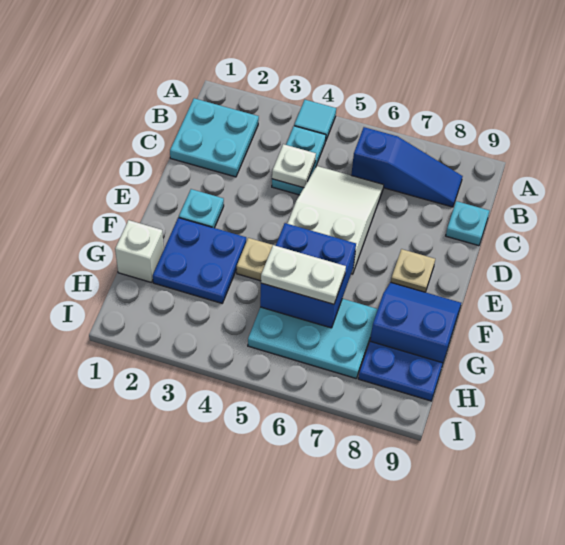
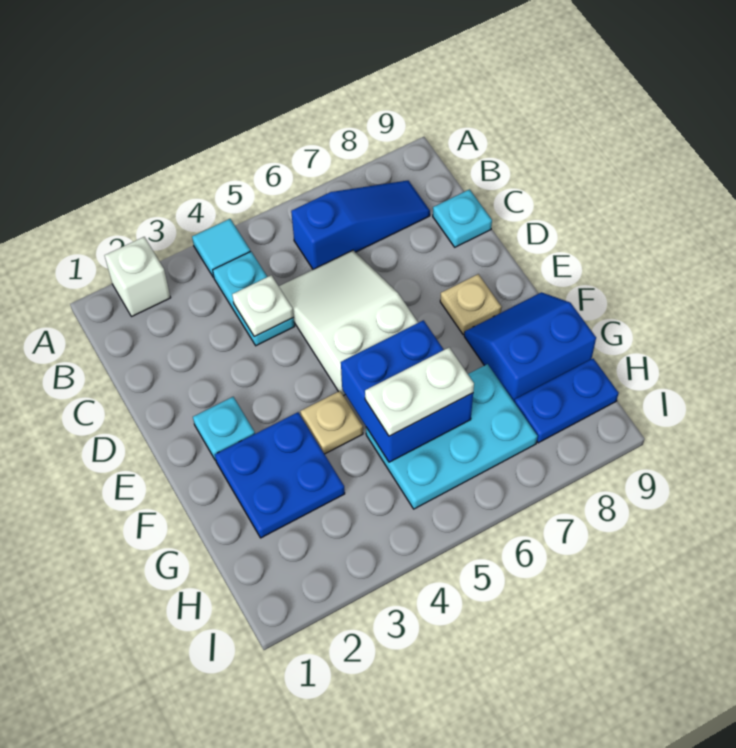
cyan 2x2 plate [170,98,259,177] -> none
white 1x1 brick [115,220,164,282] -> white 1x1 brick moved to [104,237,171,317]

